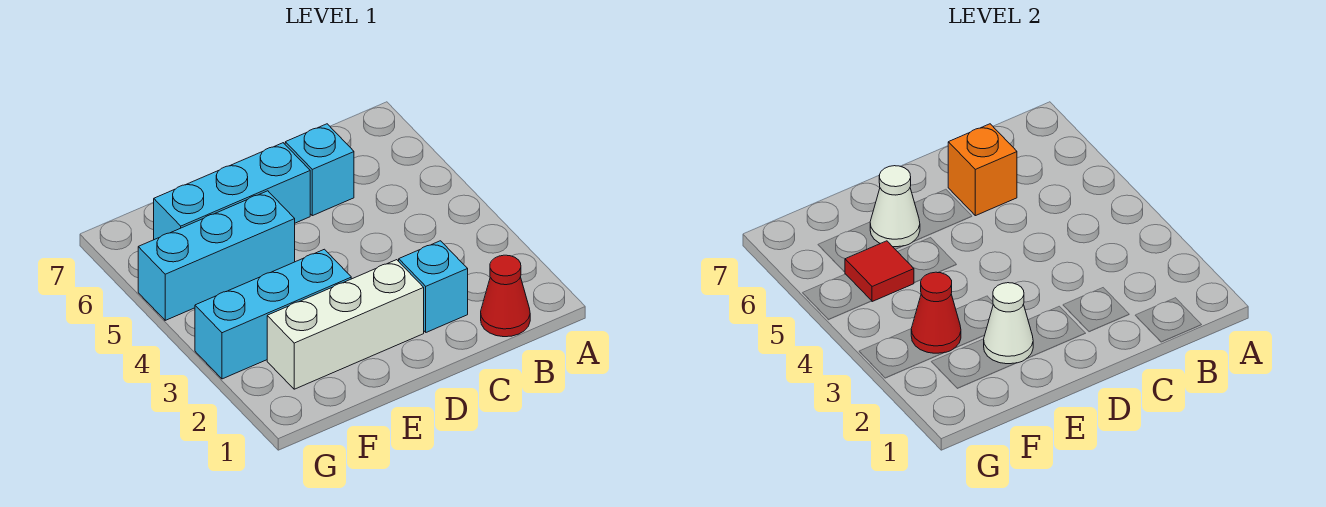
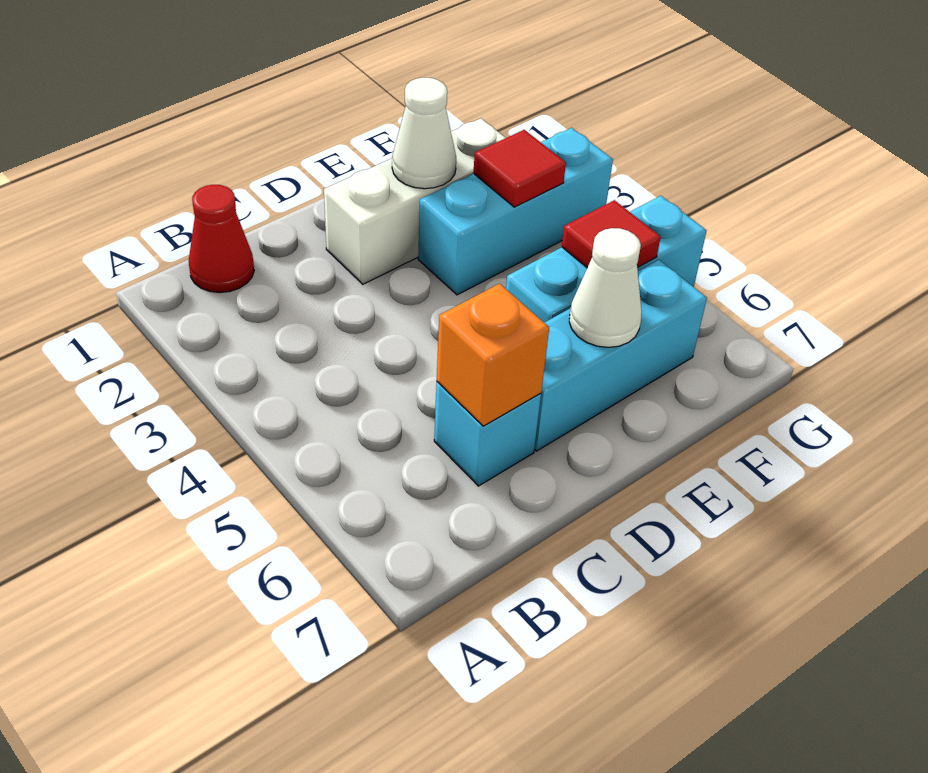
cyan 1x1 brick [399,241,468,332] -> none
red 1x1 cone [911,272,961,353] -> red 1x1 tile [473,130,566,207]

